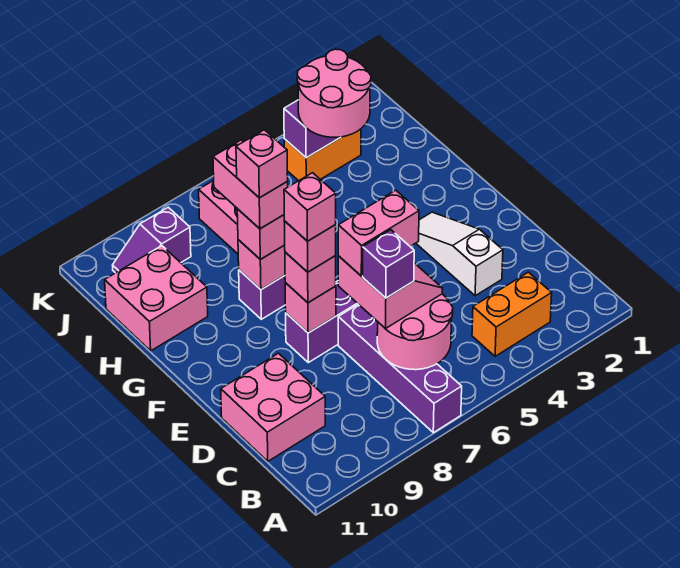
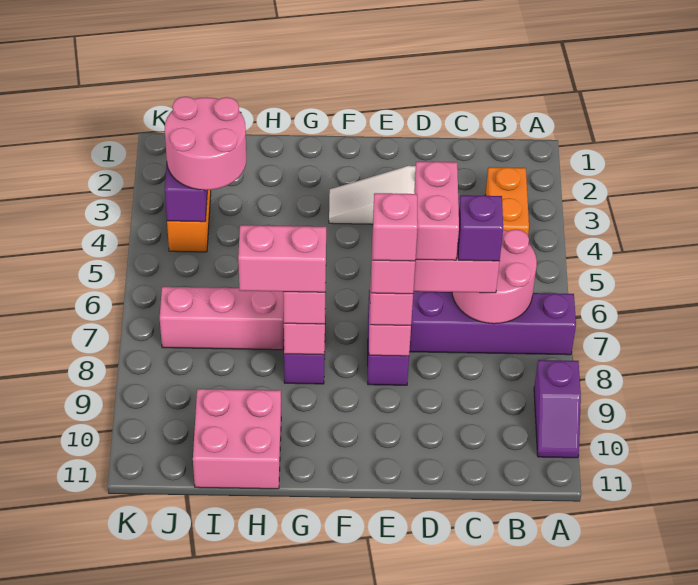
pink 2x2 brick [221,353,325,461] -> none
pink 1x1 brick [236,130,288,198] -> none
purple 1x2 slope [113,207,191,273] -> purple 1x2 slope moved to [534,360,581,458]

